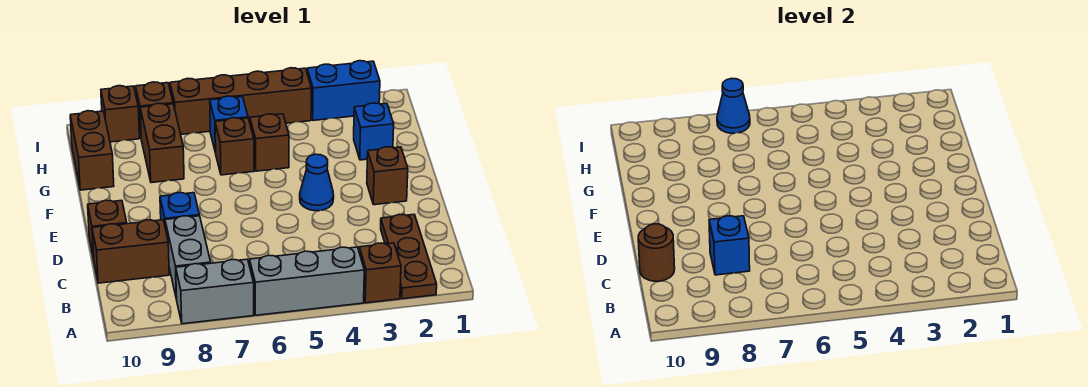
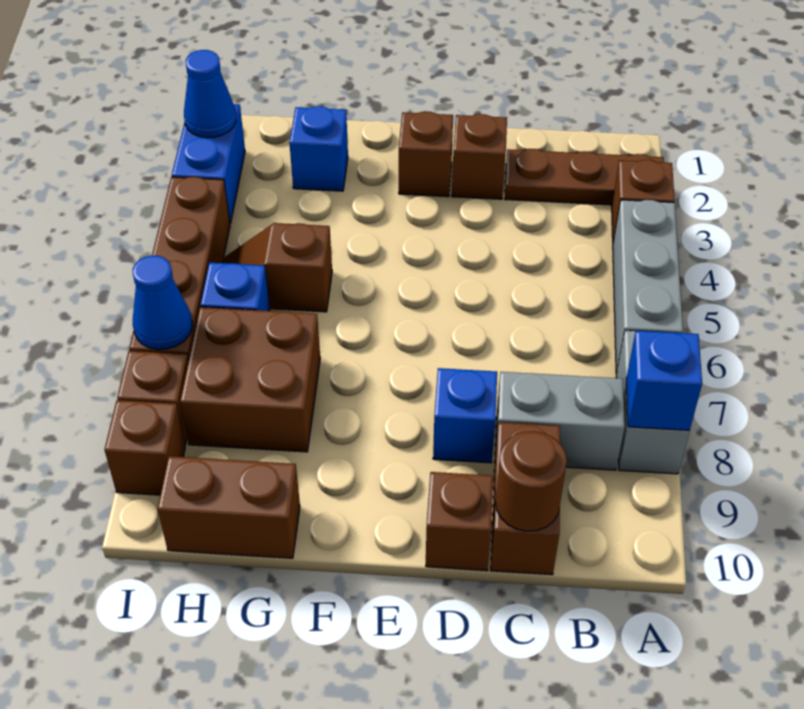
blue 1x1 brick [709,216,750,275] -> blue 1x1 brick moved to [626,331,702,430]
blue 1x1 cone [300,154,334,211] -> blue 1x1 cone moved to [184,50,236,138]
brown 1x1 brick [215,118,254,175] -> brown 1x1 brick moved to [452,114,507,199]
brown 1x2 brick [140,103,184,183] -> brown 2x2 brick [180,307,320,452]

